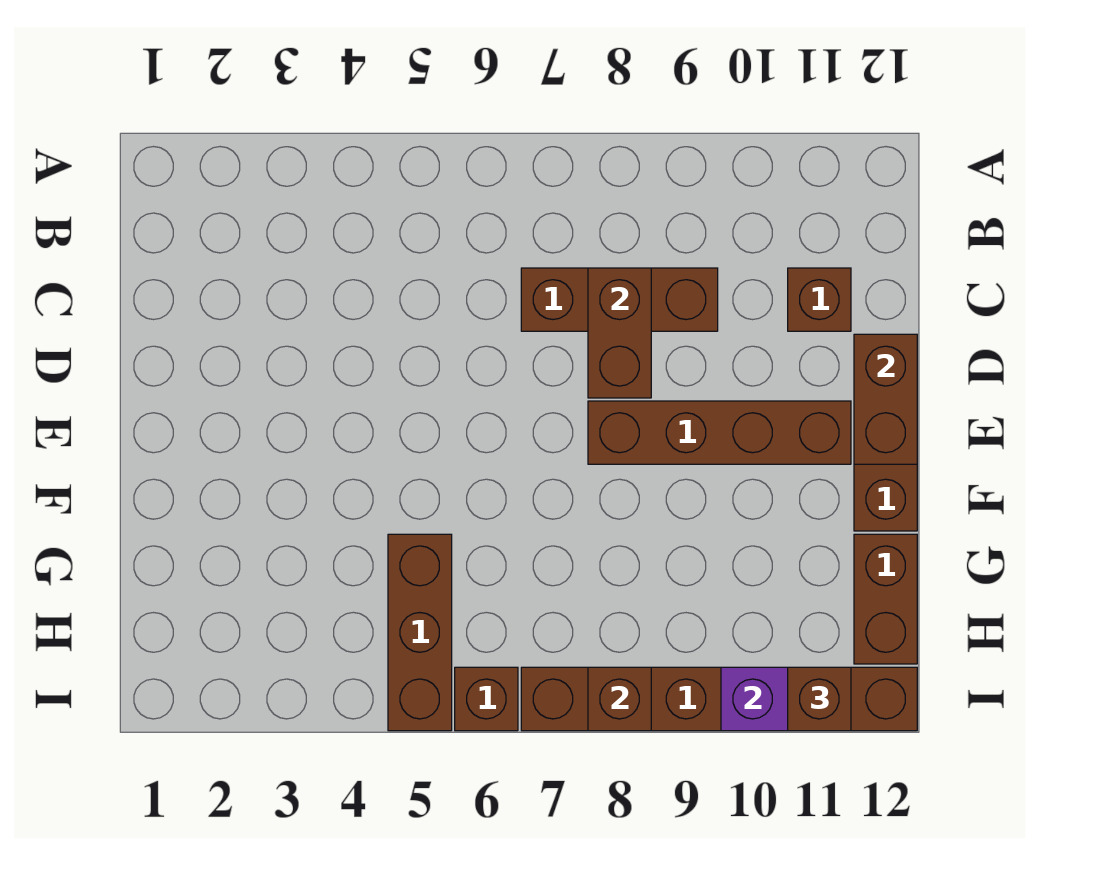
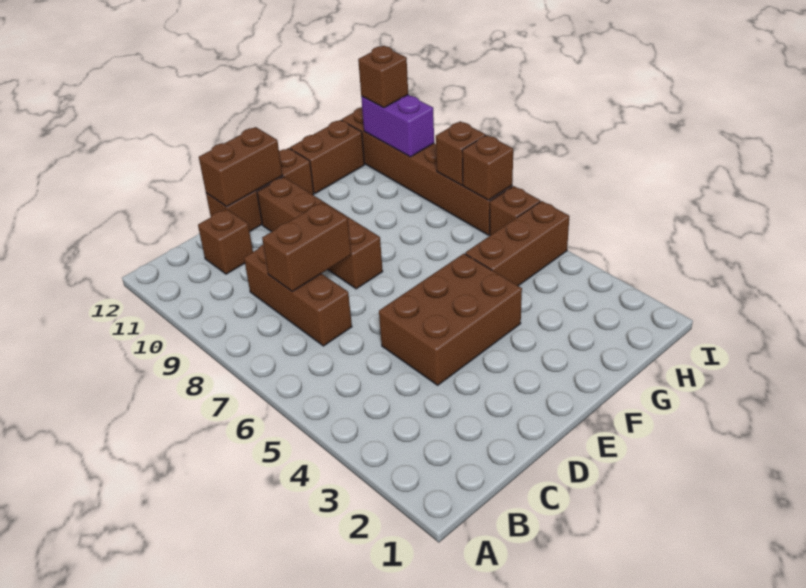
none -> brown 2x3 brick [379,254,522,385]
none -> brown 1x1 brick [462,135,513,200]

